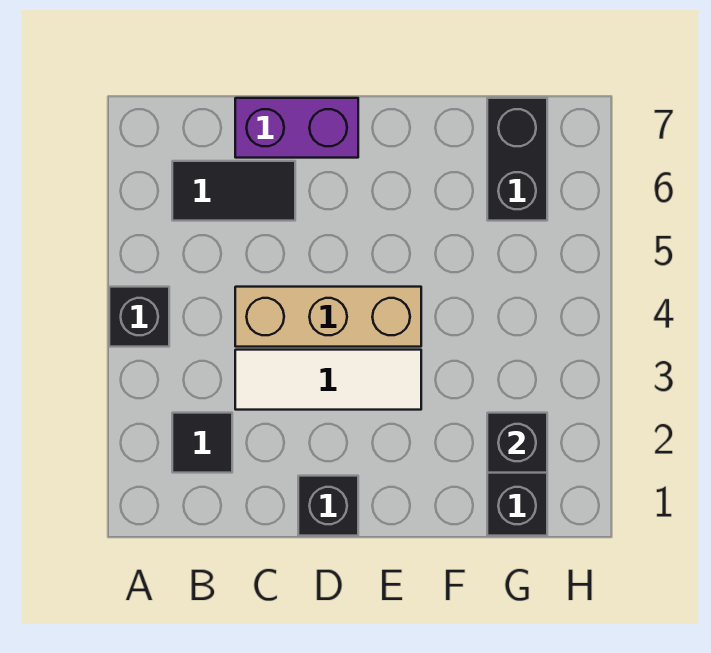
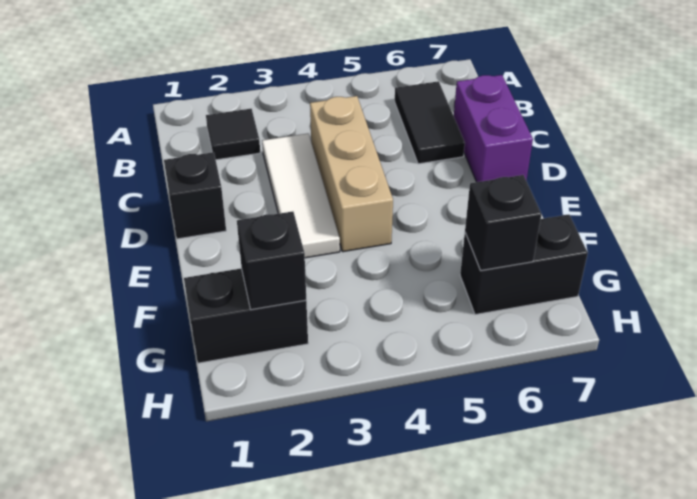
black 1x1 brick [109,287,169,347] -> black 1x1 brick moved to [465,175,542,271]

